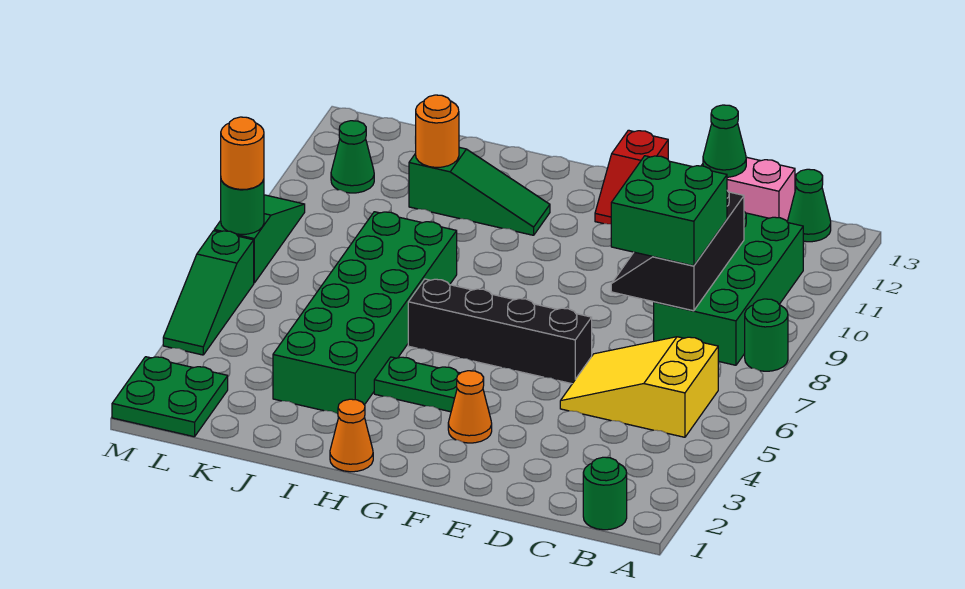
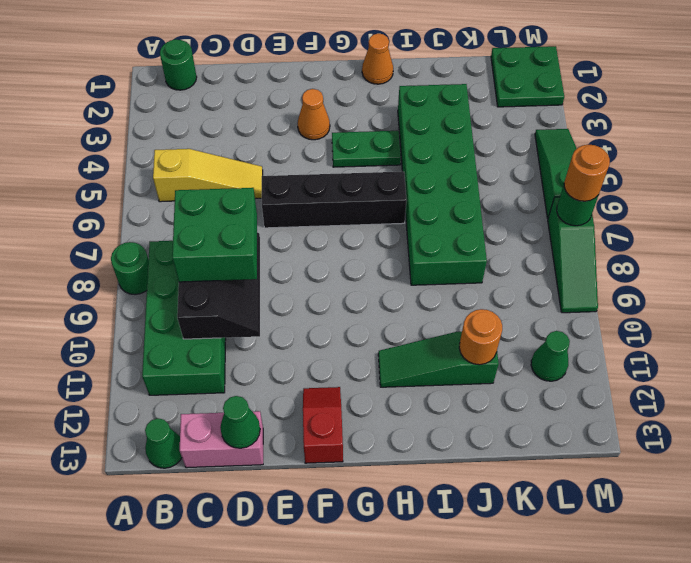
yellow 2x3 slope [560,337,718,437] -> yellow 1x3 slope [153,149,263,202]

